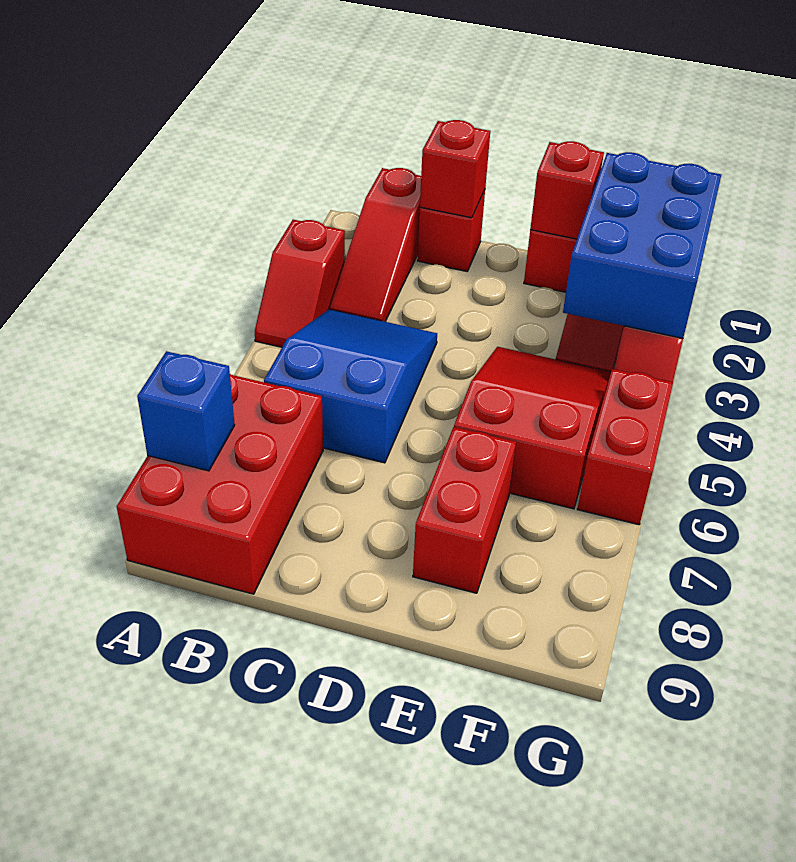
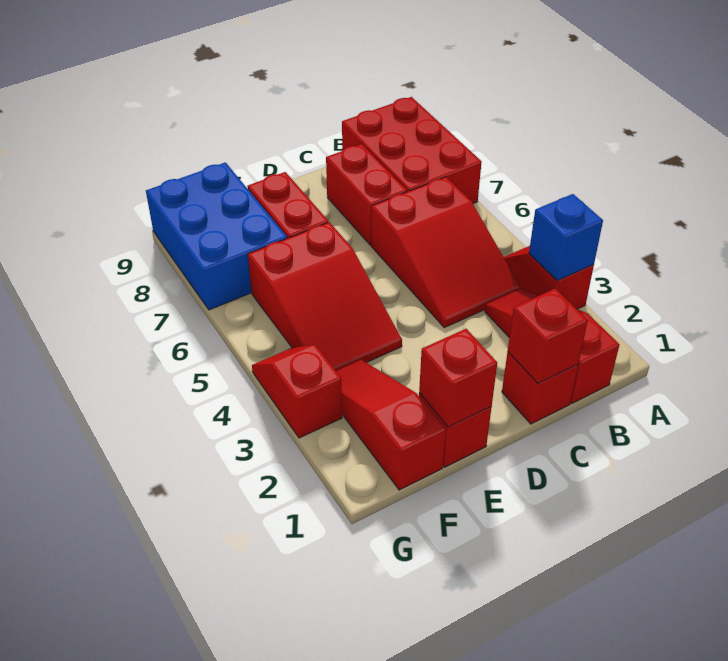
blue 1x1 brick [137,351,235,471] -> blue 1x1 brick moved to [529,194,603,280]
blue 2x3 slope [264,309,437,463] -> red 2x3 slope [371,177,521,328]
blue 2x3 brick [563,152,721,338] -> blue 2x3 brick moved to [146,162,287,310]
red 1x2 brick [577,369,673,525] -> red 1x2 brick moved to [326,144,407,245]

